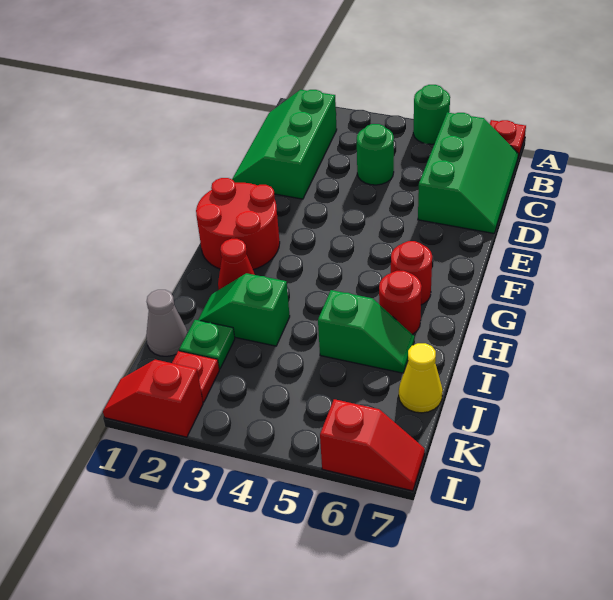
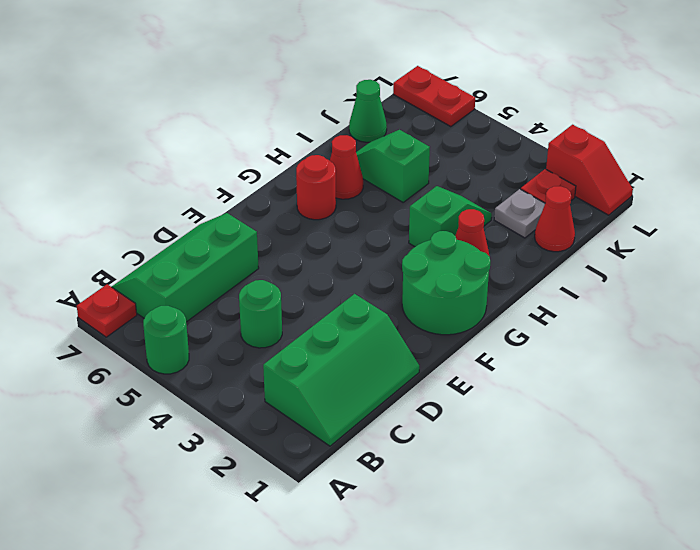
red 2x2 round brick [196,178,280,270] -> green 2x2 round brick [402,231,490,335]
red 1x1 round brick [379,271,422,334] -> red 1x1 cone [330,135,363,199]
green 1x2 slope [198,273,290,346] -> green 1x2 slope turned to [409,186,492,247]
grey 1x1 cone [146,290,187,356] -> red 1x1 cone [535,186,575,252]
green 1x1 plate [179,320,235,369] -> grey 1x1 plate [494,189,545,238]
yellow 1x1 cone [399,343,443,413] -> green 1x1 cone [349,80,387,142]
red 1x2 slope [320,399,425,491] -> red 1x2 plate [393,66,475,127]

